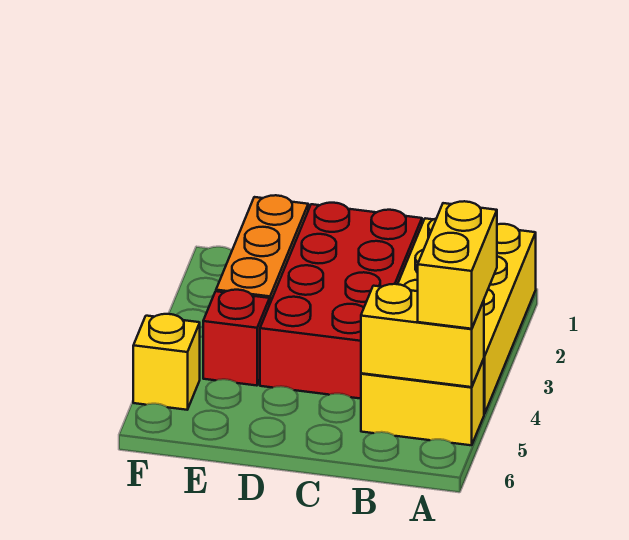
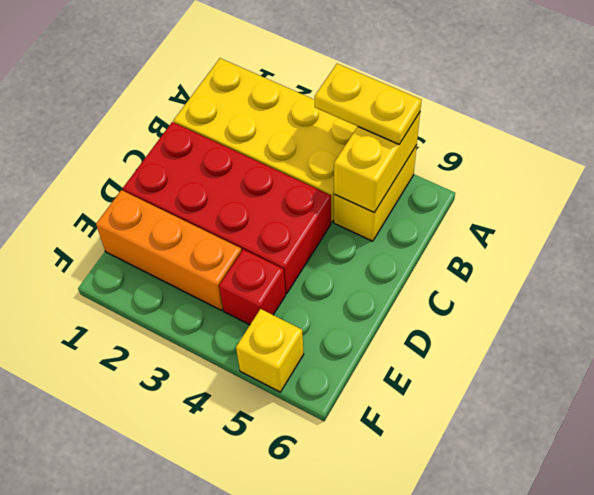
yellow 1x2 brick [418,201,497,329] -> yellow 1x2 plate [314,64,422,144]

